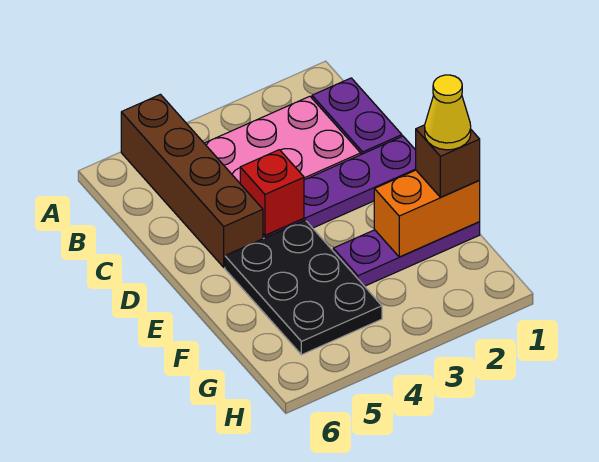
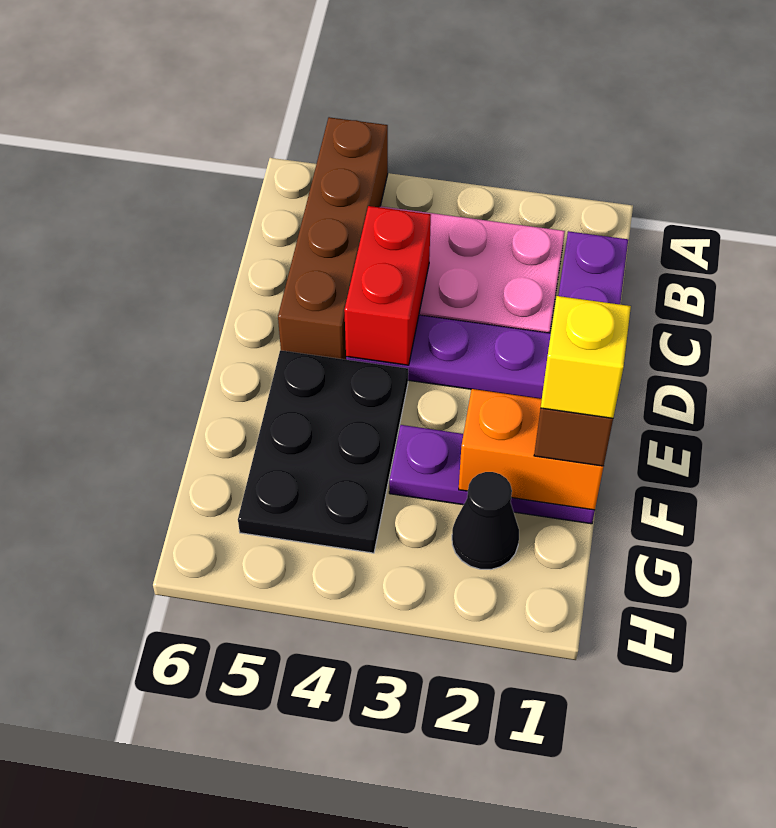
red 1x1 brick [240,150,304,235] -> red 1x2 brick [344,206,431,365]
yellow 1x1 cone [425,75,471,150] -> yellow 1x1 brick [541,296,631,418]
none -> black 1x1 cone [452,472,519,569]

